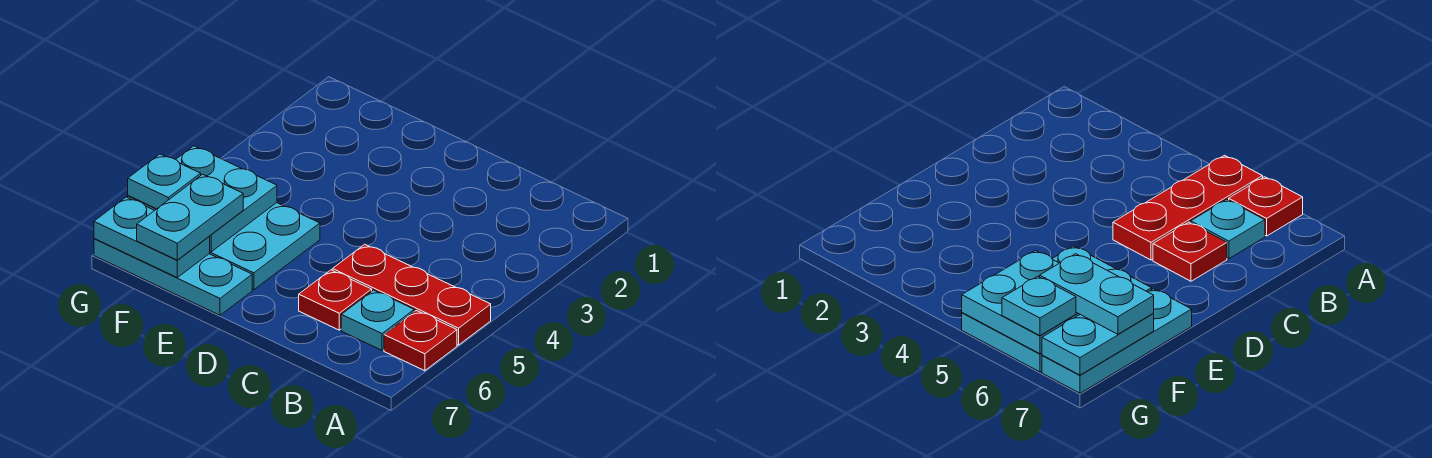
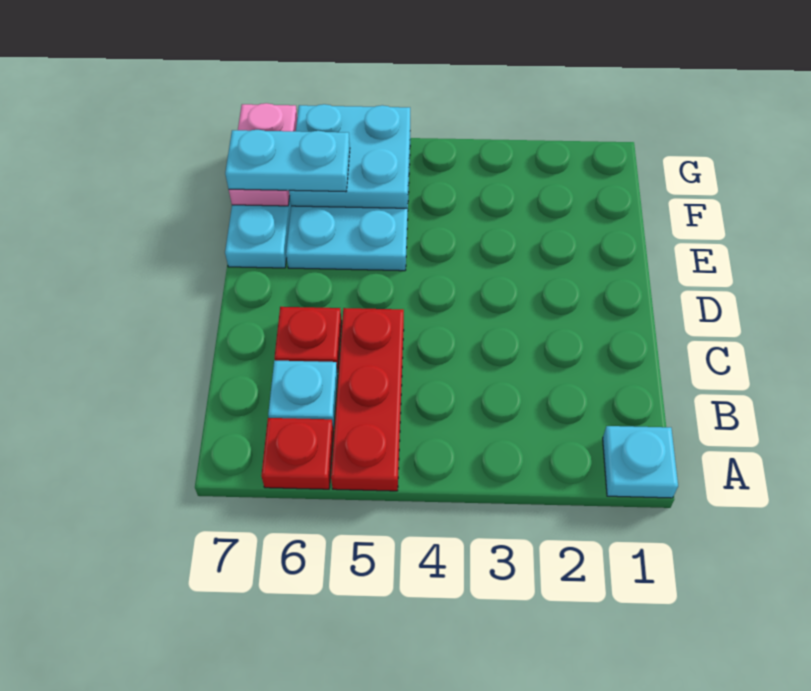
cyan 1x2 plate [94,197,210,277] -> pink 1x2 plate [229,103,297,206]
cyan 1x1 plate [128,154,201,209] -> cyan 1x1 plate moved to [603,426,678,498]

